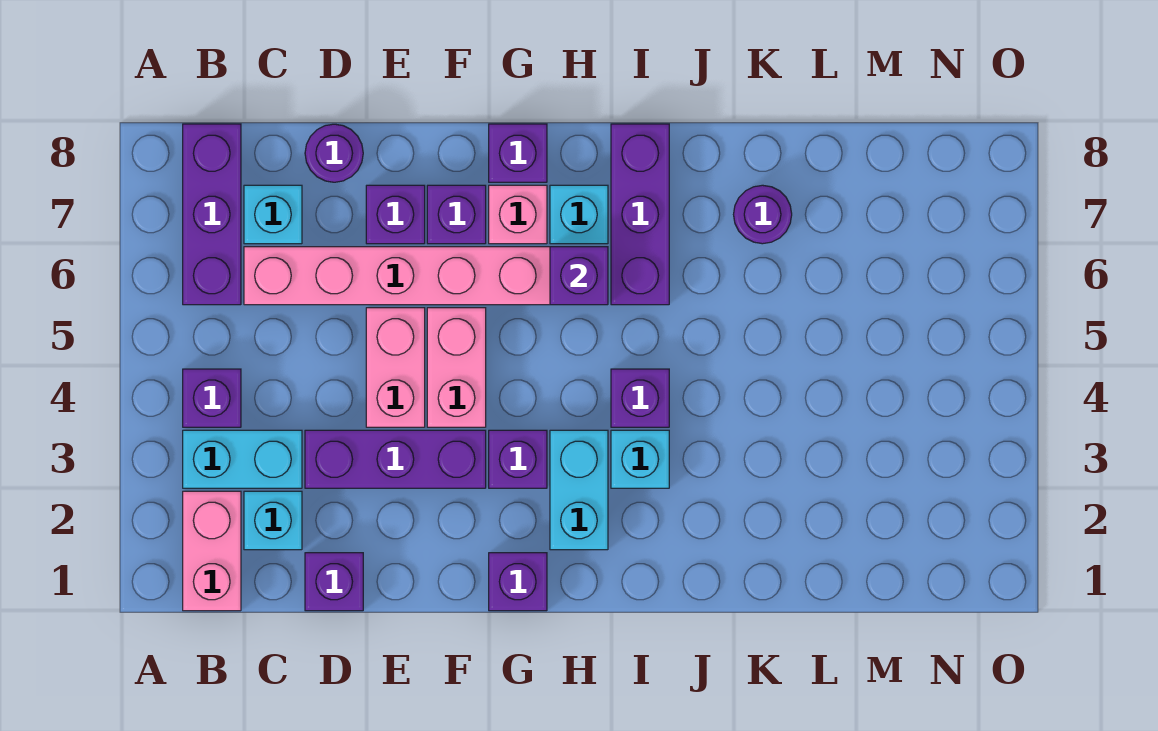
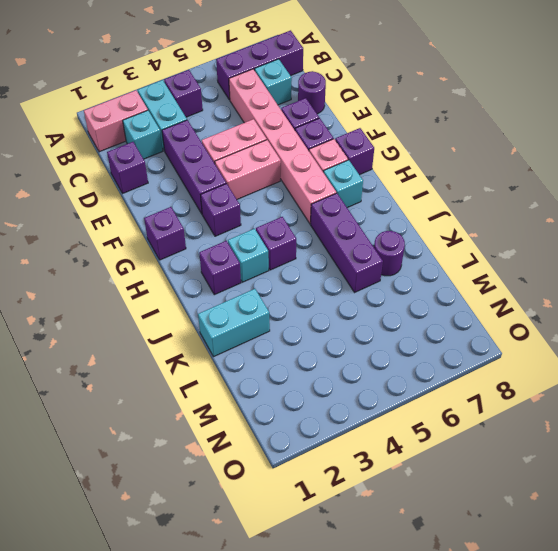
cyan 1x2 brick [550,430,608,550] -> cyan 1x2 brick moved to [198,289,270,357]
purple 1x1 brick [550,247,608,305] -> purple 1x1 brick moved to [199,241,241,295]
purple 1x3 brick [611,124,669,305] -> purple 1x3 brick turned to [311,193,383,292]

